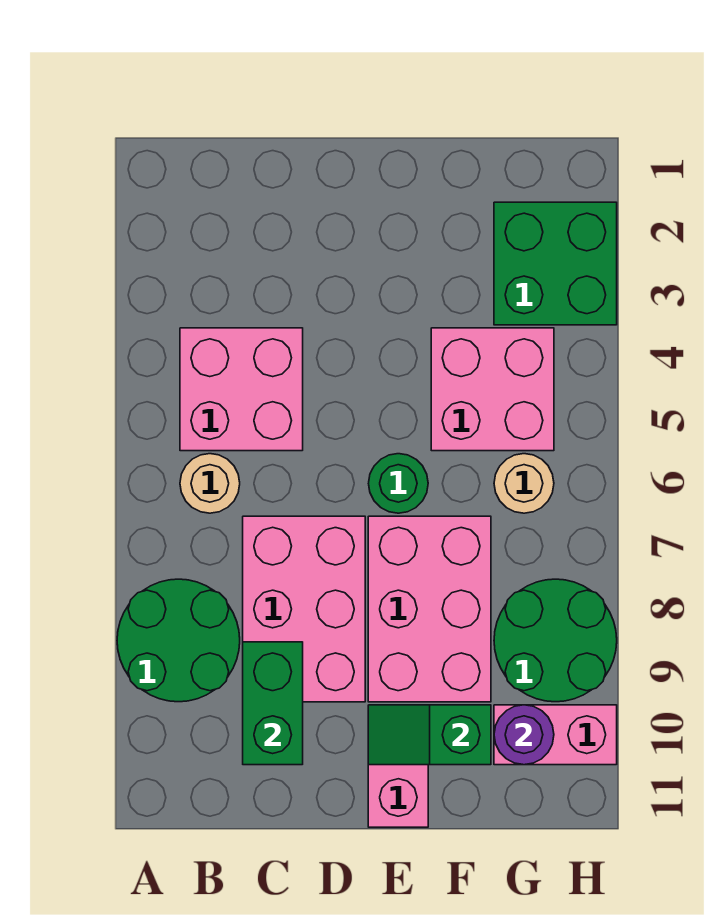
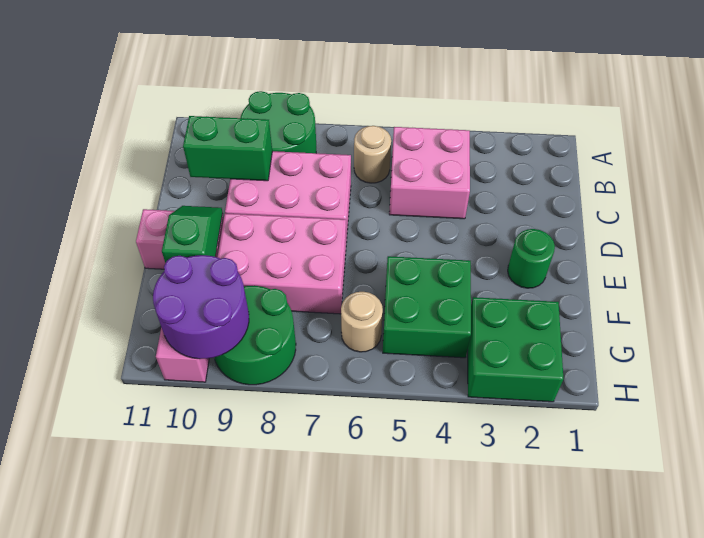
green 1x1 round brick [369,454,428,513] -> green 1x1 round brick moved to [508,229,555,288]
pink 2x2 brick [431,328,554,451] -> green 2x2 brick [383,256,471,358]
purple 1x1 round brick [494,705,554,765] -> purple 2x2 round brick [153,255,249,359]

